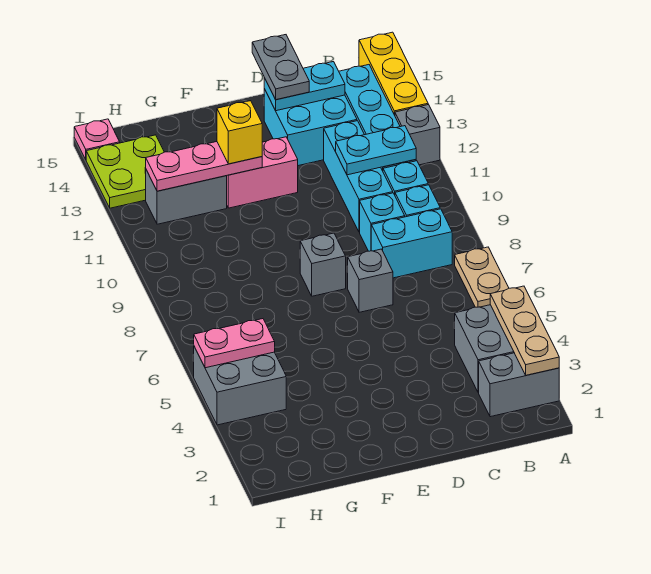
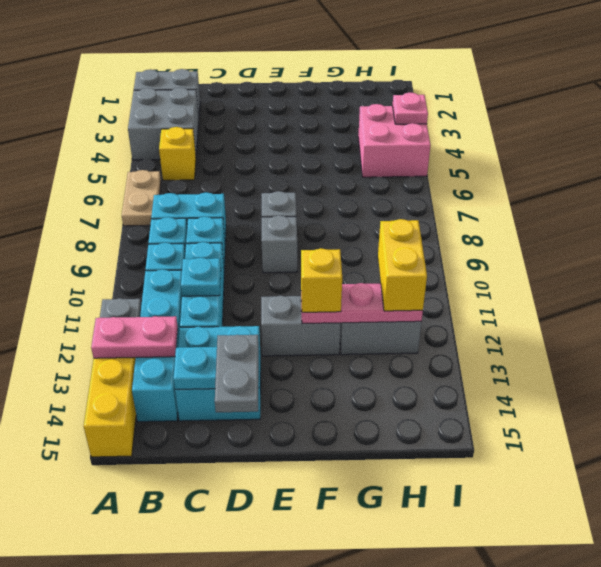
tan 1x3 plate [490,286,559,375] -> none
none -> yellow 1x1 brick [159,127,196,180]
cyan 1x2 plate [336,126,416,175] -> cyan 1x1 plate [181,258,221,296]
grey 1x1 brick [347,249,393,312] -> grey 1x1 brick moved to [261,215,297,273]
pink 1x2 brick [227,137,298,208] -> grey 1x2 brick [261,296,341,356]
grey 2x2 brick [194,347,286,425] -> pink 2x2 brick [358,104,431,177]
pink 1x2 plate [194,319,275,368] -> pink 1x2 plate moved to [91,316,178,358]
none -> yellow 1x2 brick [378,219,427,311]
lime 2x2 plate [86,135,164,208] -> none
pink 1x1 plate [74,119,120,159] -> pink 1x1 plate moved to [393,93,428,124]

